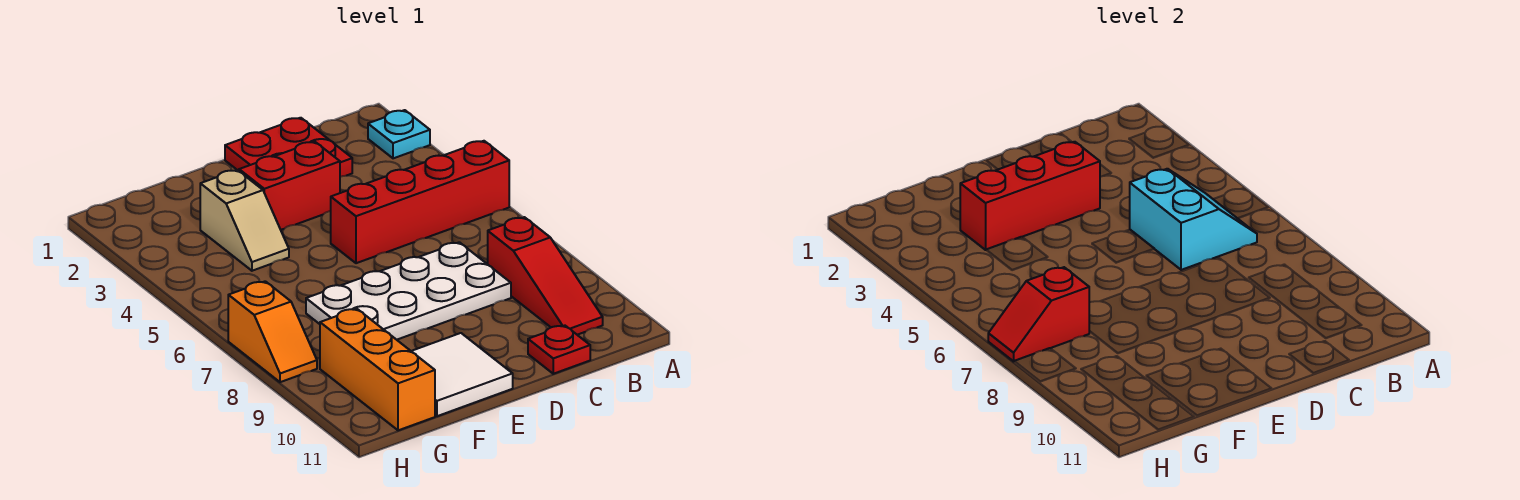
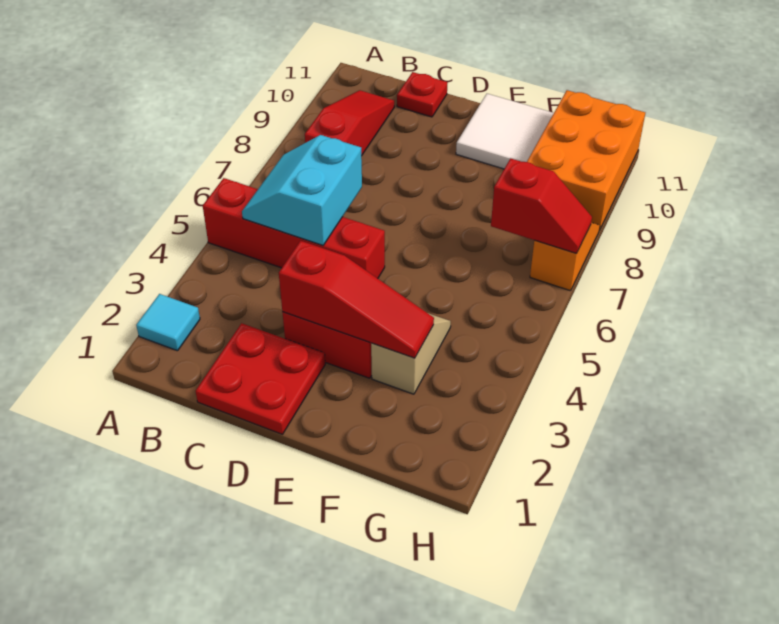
cyan 1x1 plate [368,110,430,158] -> cyan 1x1 tile [136,294,200,351]
white 2x4 plate [306,242,511,340] -> none
red 1x3 brick [960,142,1100,250] -> red 1x3 slope [279,241,434,358]
orange 1x3 brick [320,309,435,430] -> orange 2x3 brick [527,90,645,230]

